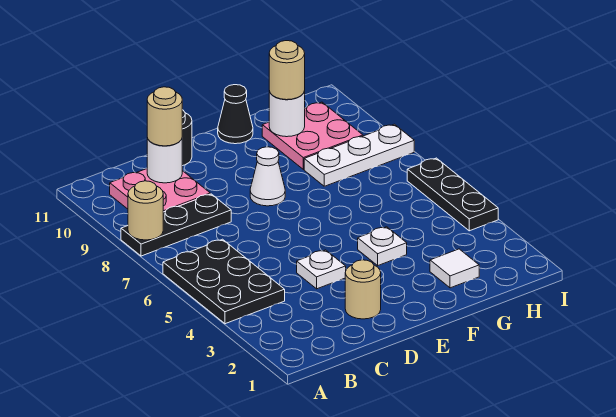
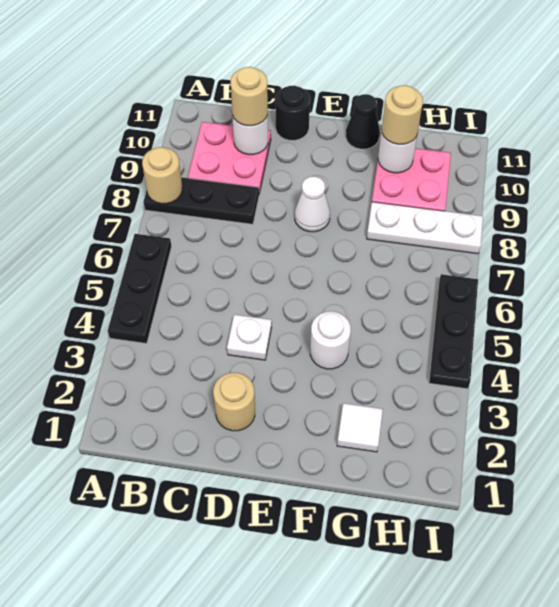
black 2x3 plate [163,239,285,324] -> black 1x3 plate [108,234,171,344]
white 1x1 plate [358,227,407,265] -> white 1x1 round brick [310,311,351,369]

